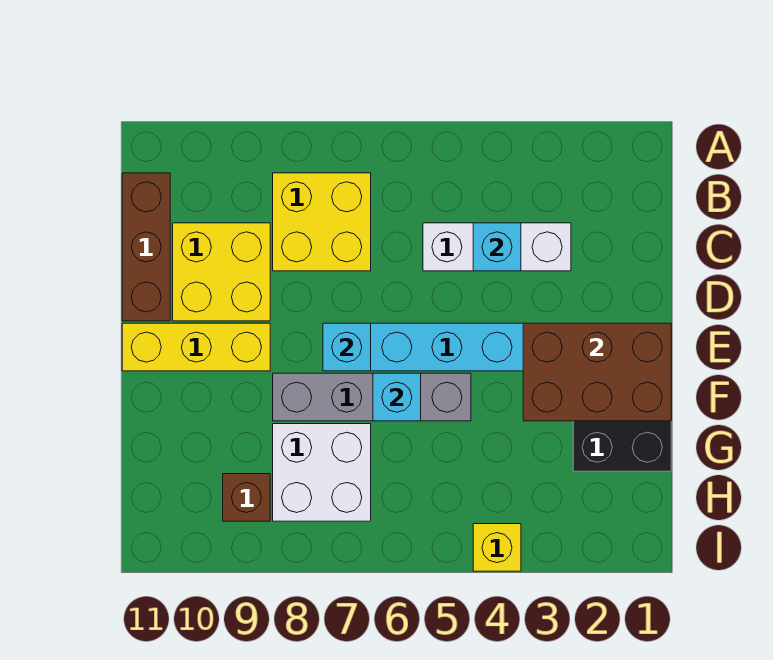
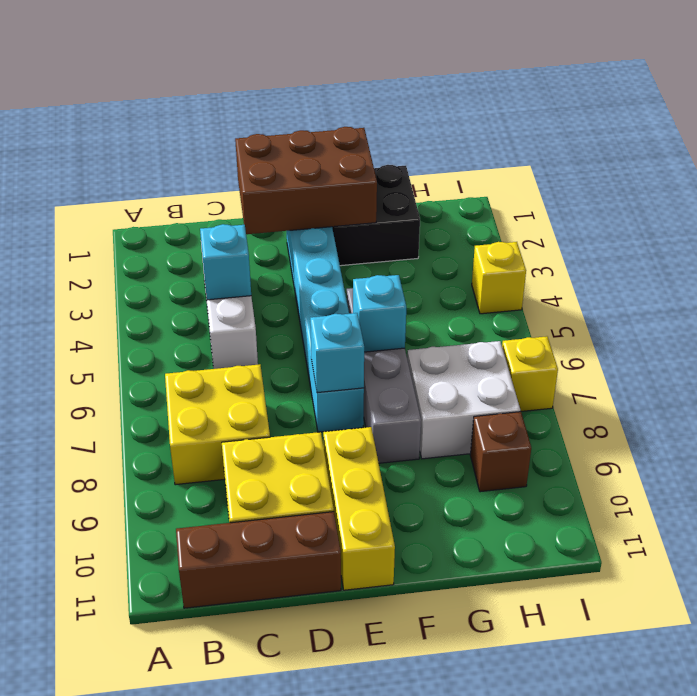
brown 2x3 brick [523,323,671,421] -> brown 2x3 brick turned to [235,127,377,234]
none -> yellow 1x1 brick [502,336,558,412]

